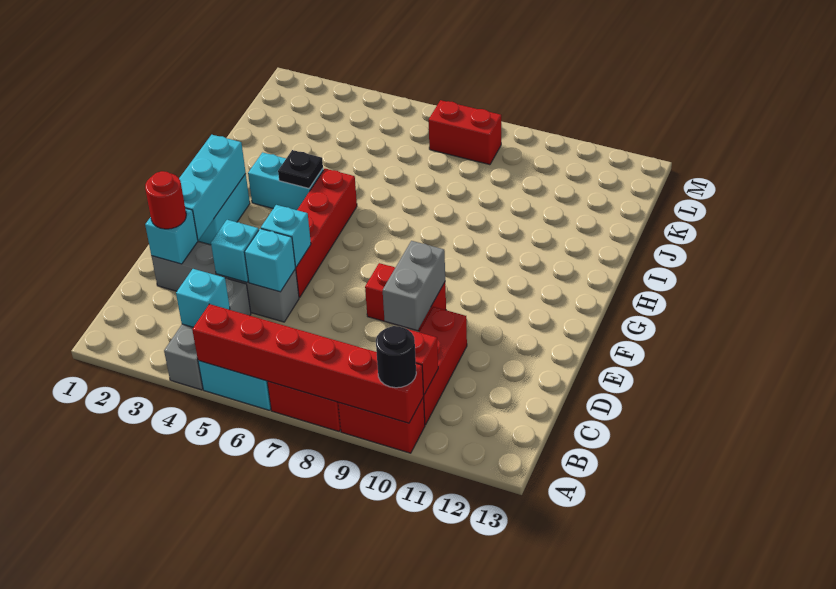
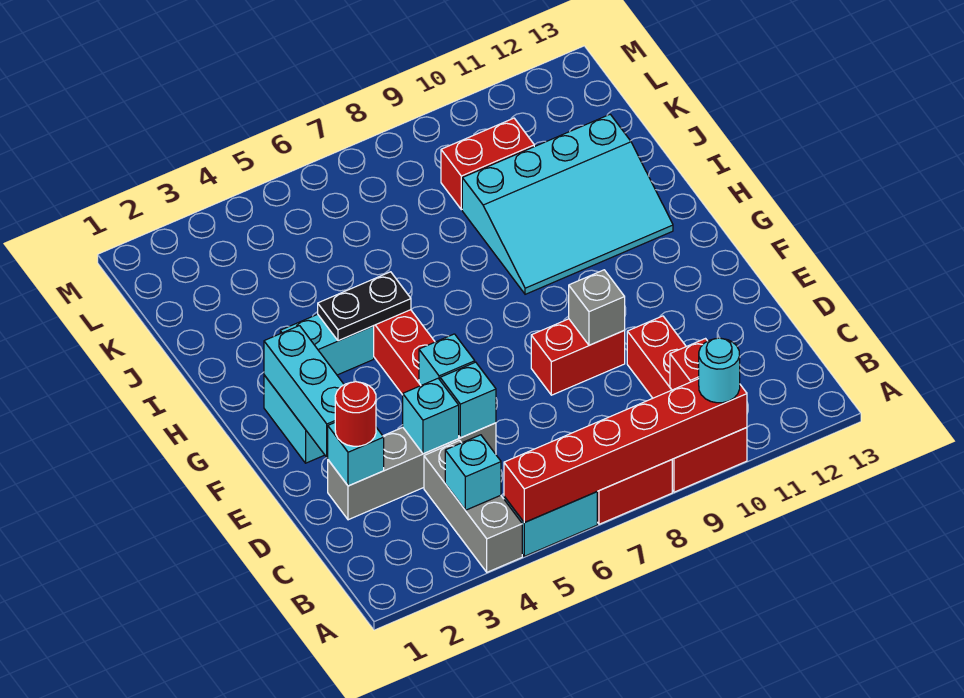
black 1x1 round brick [376,326,416,388] -> cyan 1x1 round brick [699,338,740,403]
grey 1x2 brick [383,241,445,330] -> grey 1x1 brick [569,270,625,345]
black 1x1 plate [278,150,323,188] -> black 1x2 plate [318,272,411,341]
none -> cyan 3x4 slope [462,114,673,294]
red 1x2 brick [428,100,501,165] -> red 1x2 brick moved to [441,118,534,210]

